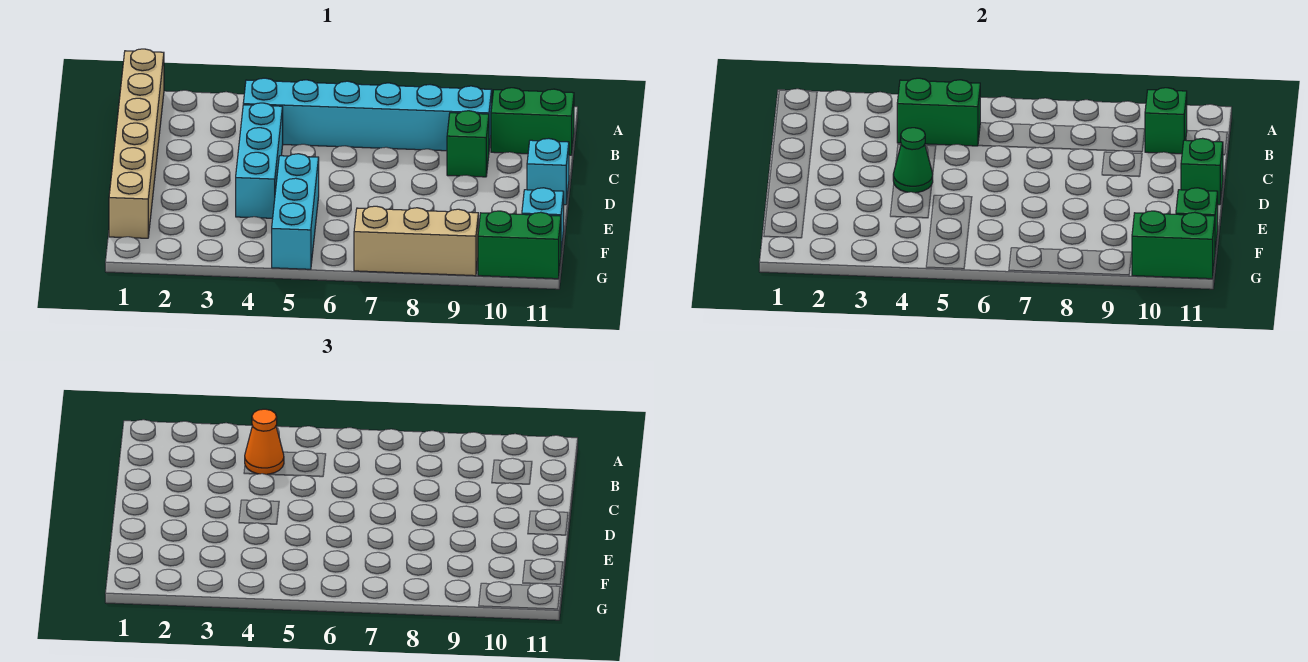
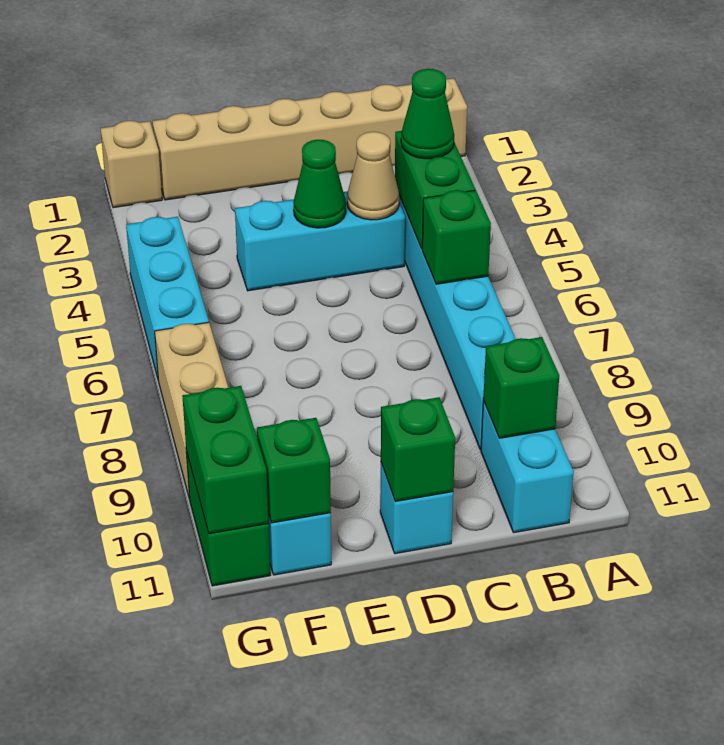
orange 1x1 cone [245,409,284,474] -> green 1x1 cone [401,69,454,159]
green 1x2 brick [491,88,574,155] -> cyan 1x2 brick [481,401,574,533]
none -> tan 1x1 cone [347,132,399,220]
green 1x1 brick [447,111,489,177] -> green 1x1 brick moved to [422,190,491,284]
cyan 1x3 brick [272,154,319,269] -> cyan 1x3 brick turned to [126,217,209,378]
none -> tan 1x1 brick [101,121,162,208]

